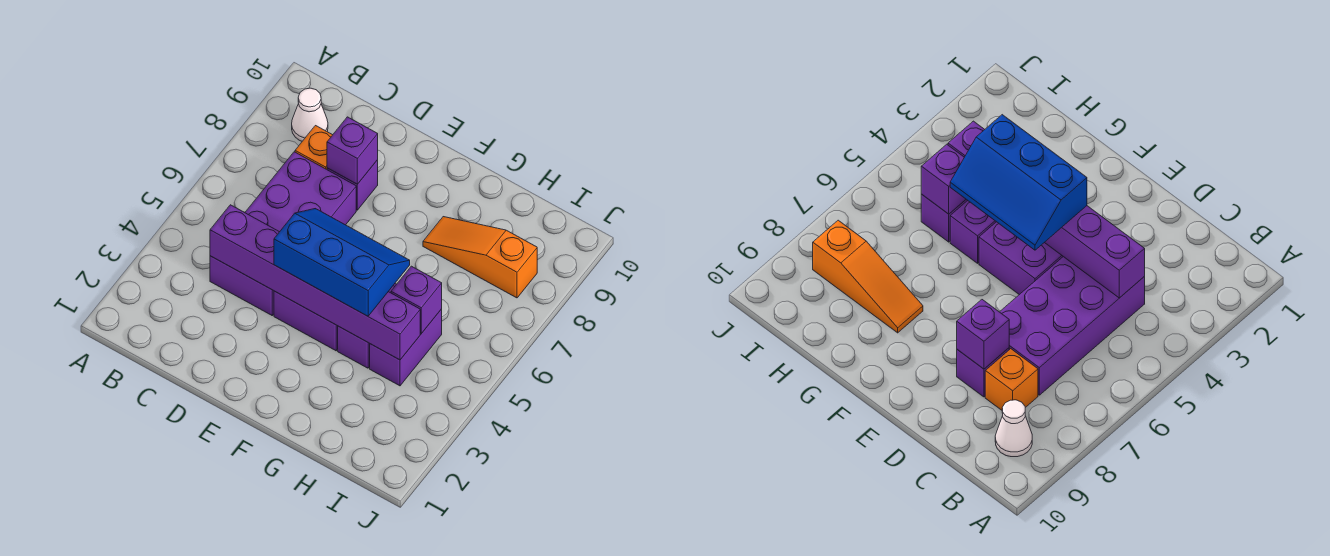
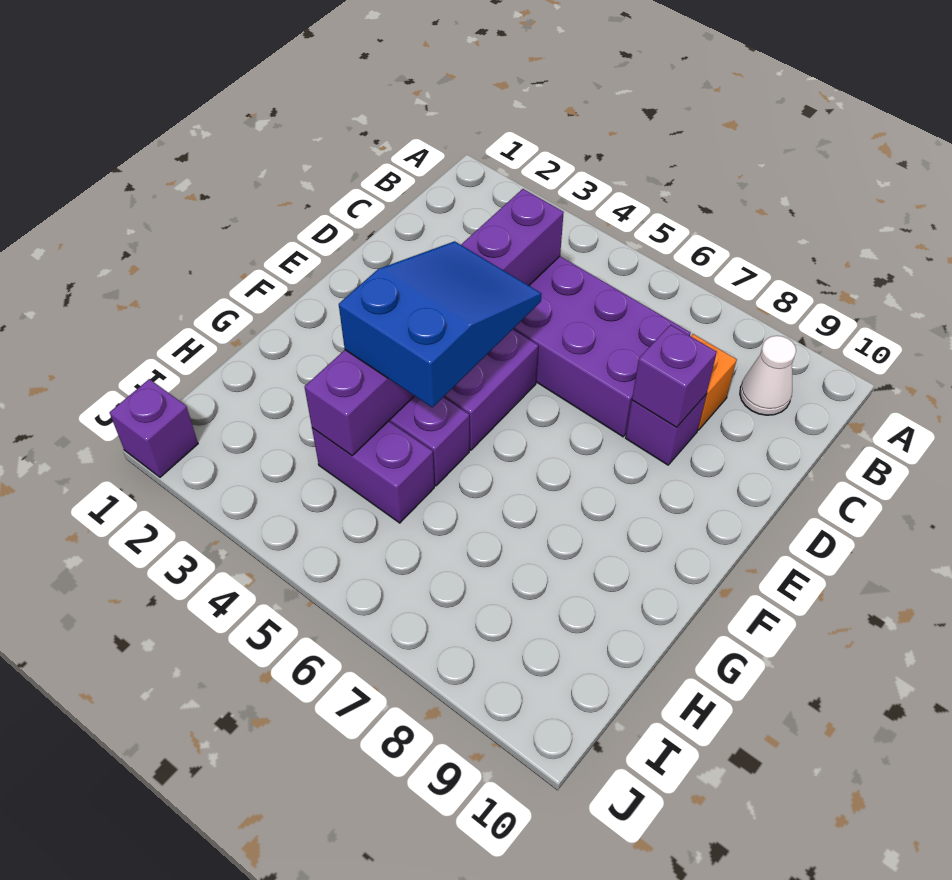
blue 2x3 slope [274,209,410,316] -> blue 2x3 slope turned to [339,241,542,407]
orange 1x3 slope [423,217,537,298] -> none
purple 1x1 brick [391,266,442,333] -> purple 1x1 brick moved to [110,379,198,477]

